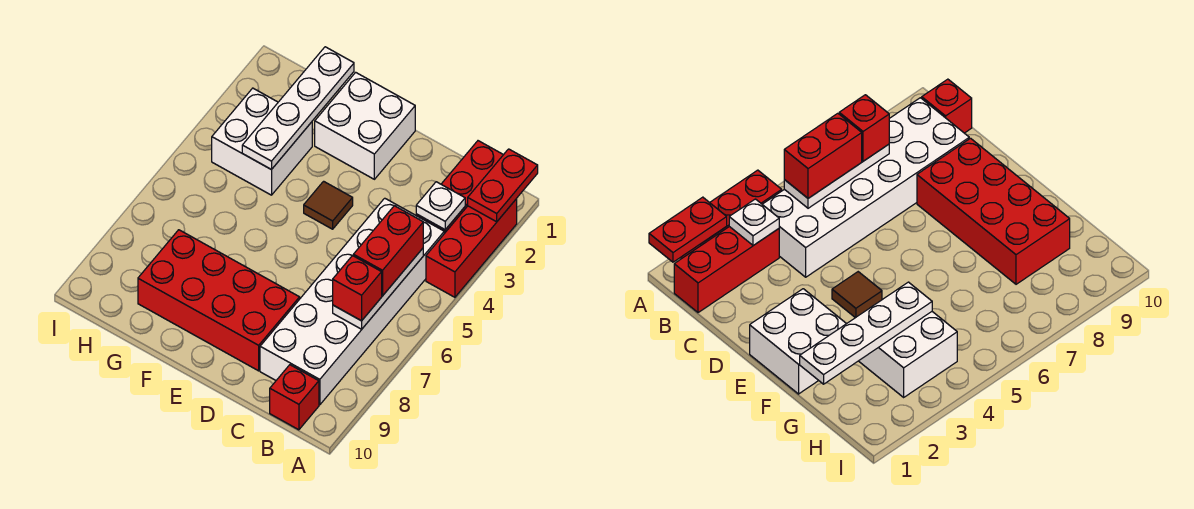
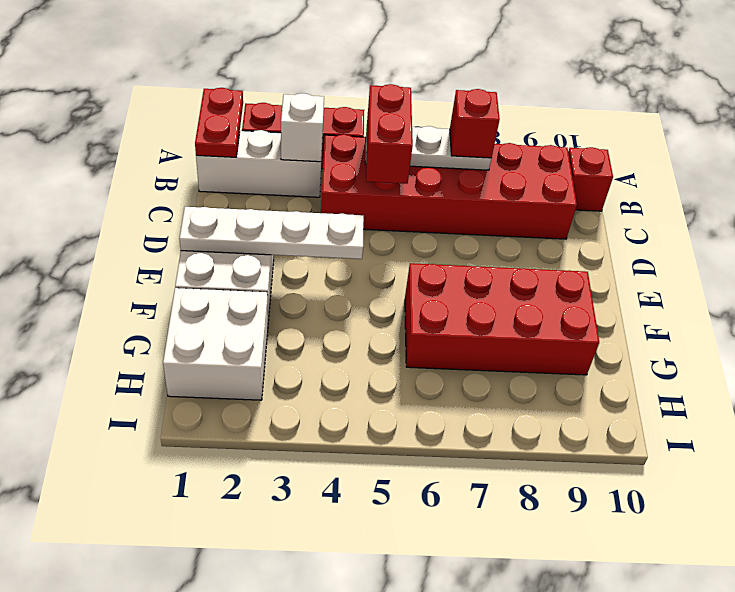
red 1x2 plate [468,149,538,222] -> red 1x2 plate turned to [195,88,243,157]
red 1x3 brick [416,141,503,234] -> white 1x3 brick [196,130,322,197]
white 1x1 plate [416,182,465,230] -> white 1x1 brick [281,93,324,162]
white 2x6 brick [260,198,444,405] -> red 2x6 brick [321,134,577,239]
red 1x2 brick [353,206,423,296] -> red 1x2 brick turned to [366,84,413,184]
red 2x4 brick [138,230,300,371] -> red 2x4 brick turned to [405,263,599,375]
brown 1x1 tile [304,181,353,229] -> none
white 1x4 plate [242,47,354,170] -> white 1x4 plate moved to [179,207,364,259]
white 2x2 brick [212,88,312,195] -> white 2x2 brick moved to [163,288,268,400]

